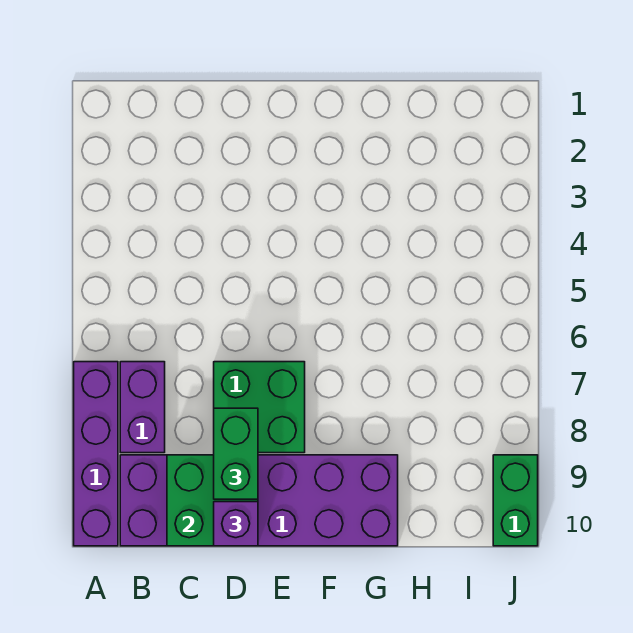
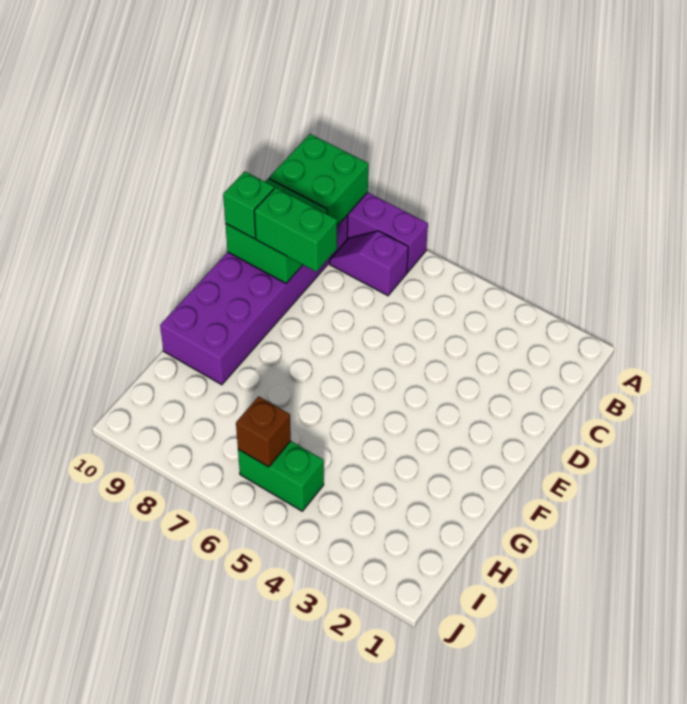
purple 1x2 brick [120,362,165,453] -> purple 1x2 slope [330,231,408,296]
green 2x2 brick [214,362,305,453] -> green 2x2 brick moved to [269,134,368,226]
purple 1x1 brick [214,502,258,546] -> green 1x1 brick [223,171,274,238]
none -> brown 1x1 brick [236,396,291,467]
green 1x2 brick [493,455,538,546] -> green 1x2 brick moved to [238,441,324,511]

